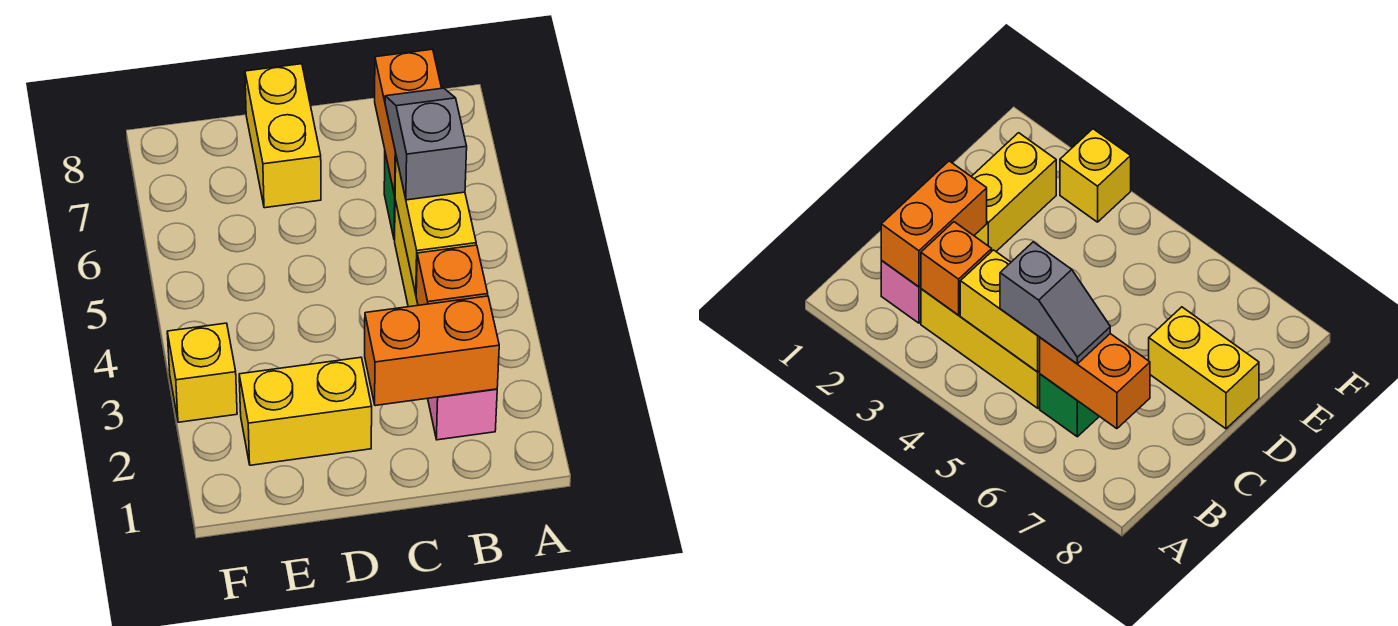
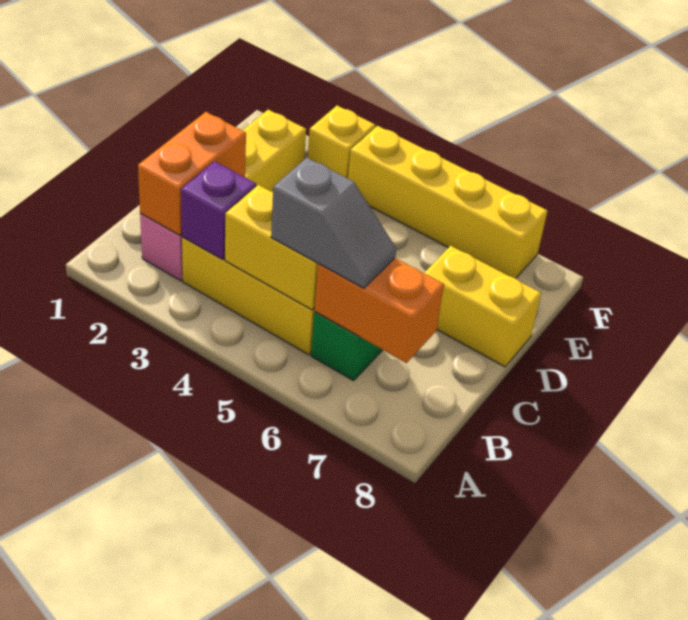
orange 1x1 brick [416,245,488,305] -> purple 1x1 brick [181,161,256,259]
none -> yellow 1x4 brick [348,126,547,278]

